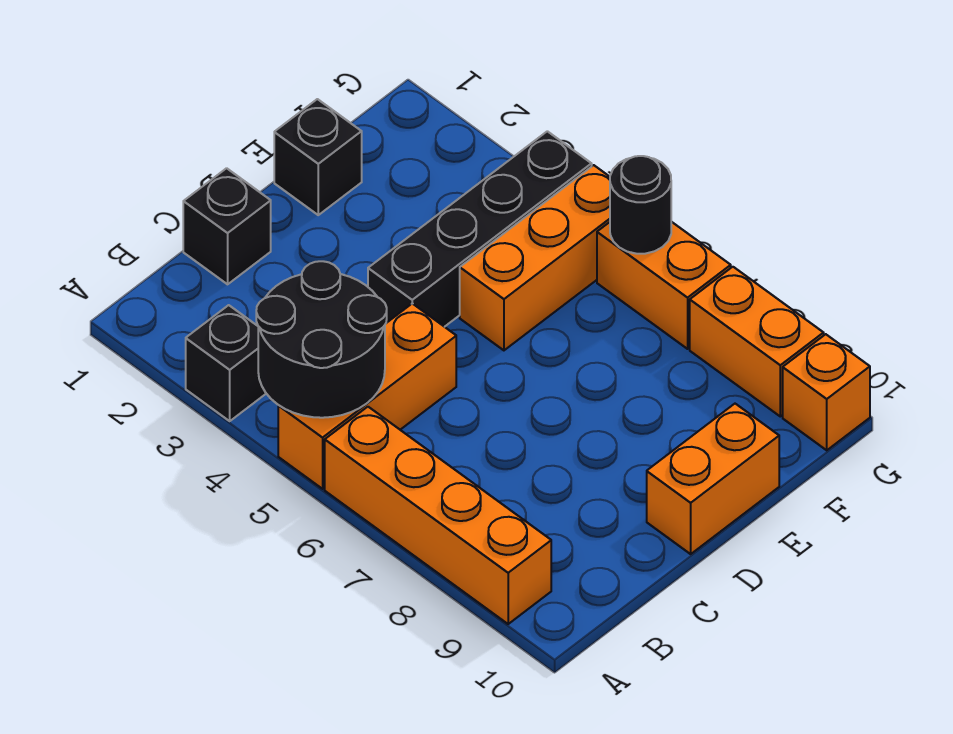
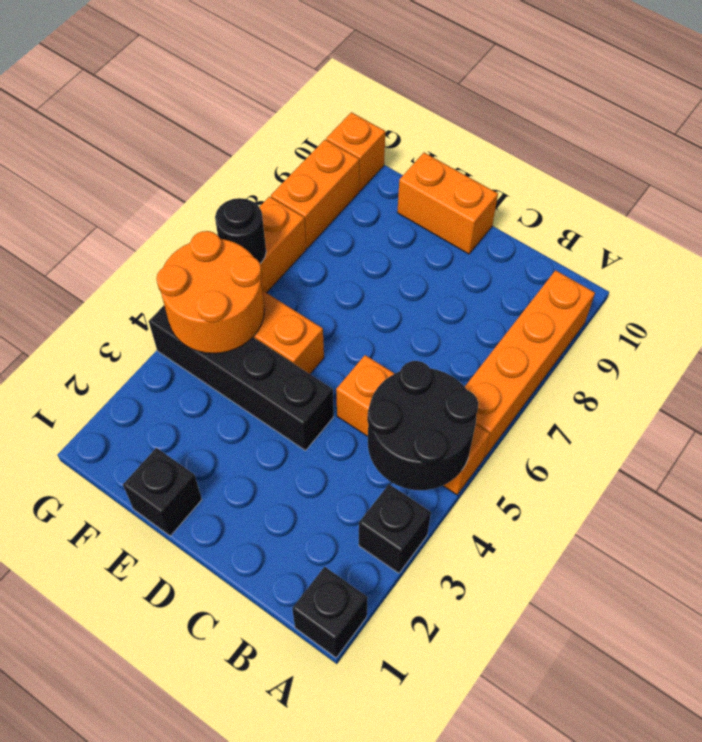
black 1x1 brick [183,168,271,284] -> black 1x1 brick moved to [292,567,368,658]
none -> orange 2x2 round brick [156,231,264,353]

